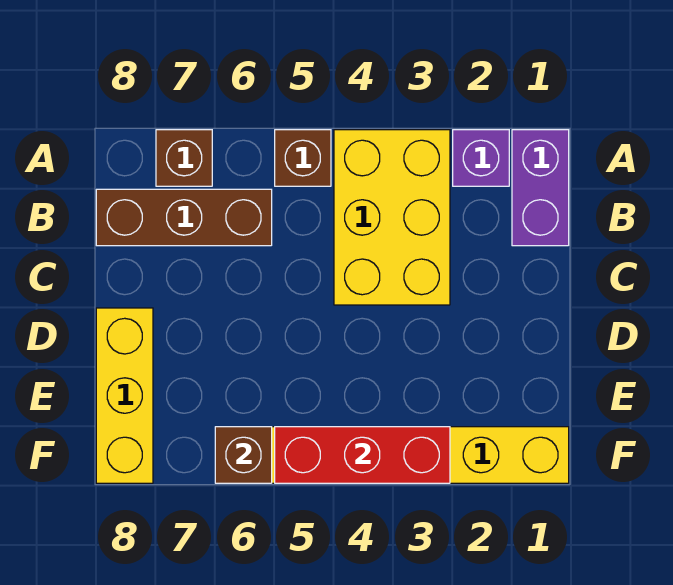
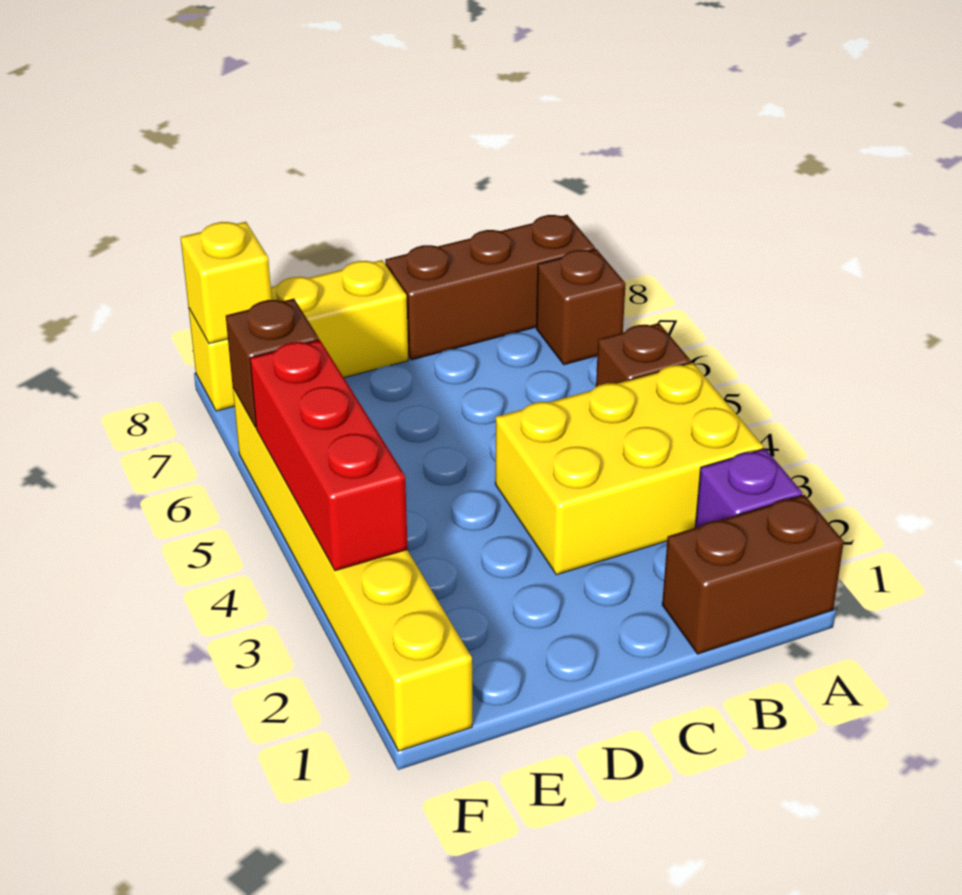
purple 1x2 brick [512,130,569,246] -> brown 1x2 brick [662,495,844,654]
brown 1x3 brick [96,189,272,246] -> brown 1x3 brick turned to [385,215,595,360]
none -> yellow 1x1 brick [181,222,272,344]

